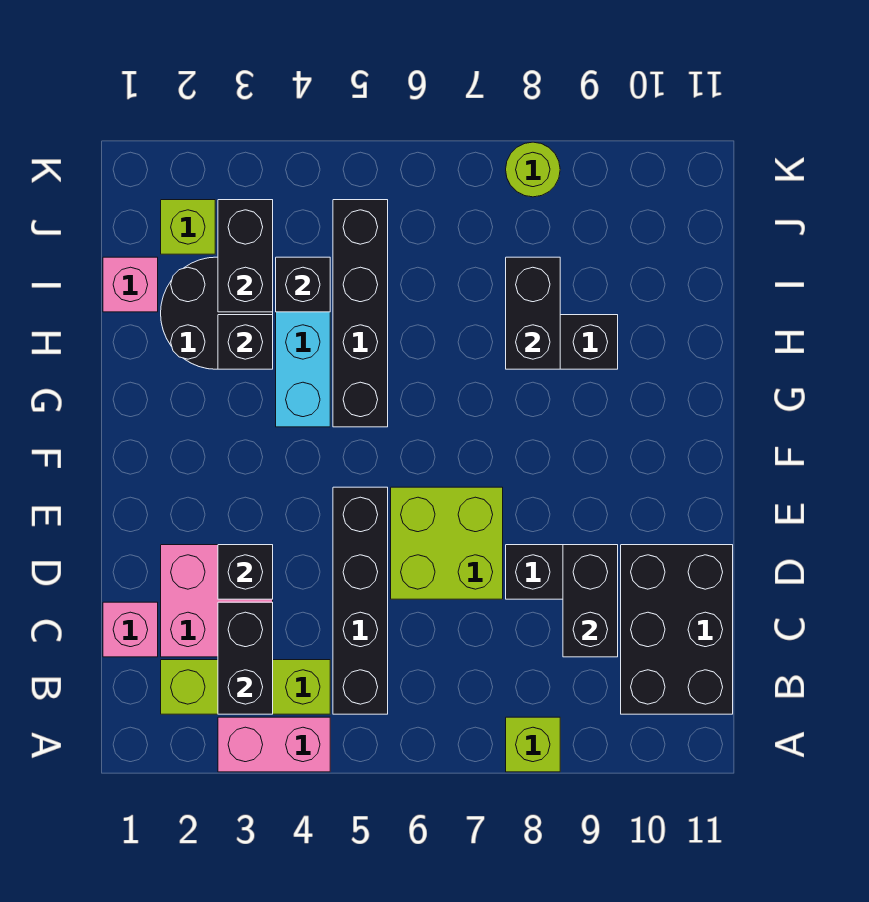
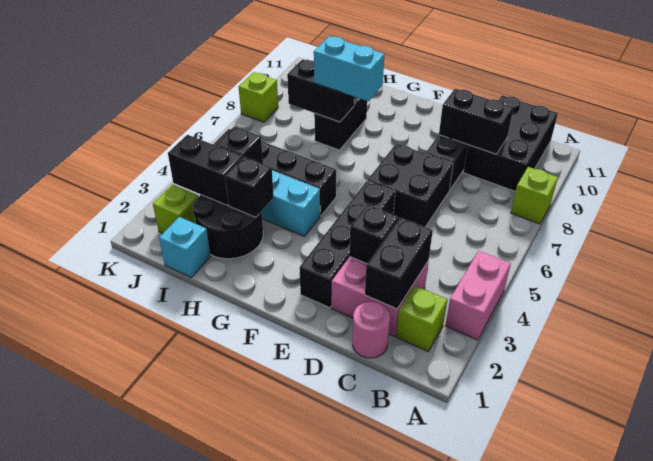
lime 1x3 brick [161,660,330,714] -> lime 1x1 brick [396,286,448,351]
black 1x2 brick [218,602,273,714] -> black 1x2 brick turned to [365,217,433,309]
black 1x4 brick [333,487,388,714] -> black 1x4 brick turned to [299,181,395,308]
black 2x3 brick [621,545,733,714] -> black 2x3 brick turned to [463,95,558,191]
pink 1x1 brick [103,602,158,657] -> pink 1x1 round brick [352,302,390,358]
lime 2x2 brick [391,487,503,599] -> black 2x2 brick [368,143,453,227]
none -> cyan 1x2 brick [314,36,385,101]
pink 1x1 brick [103,257,158,312] -> cyan 1x1 brick [159,217,211,277]
lime 1x1 round brick [506,142,560,197] -> lime 1x1 brick [238,72,278,122]

